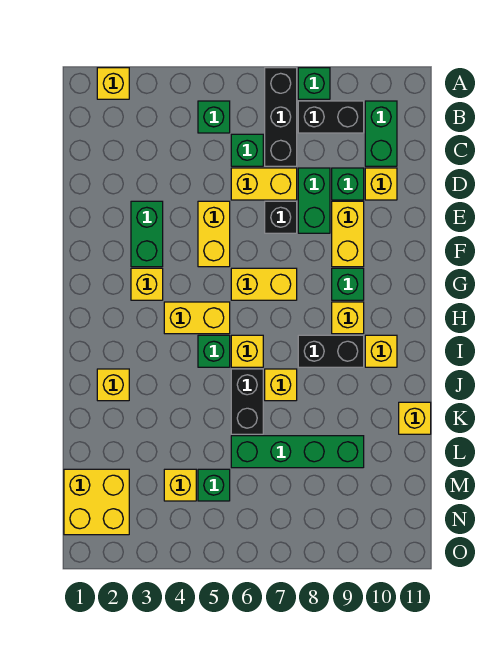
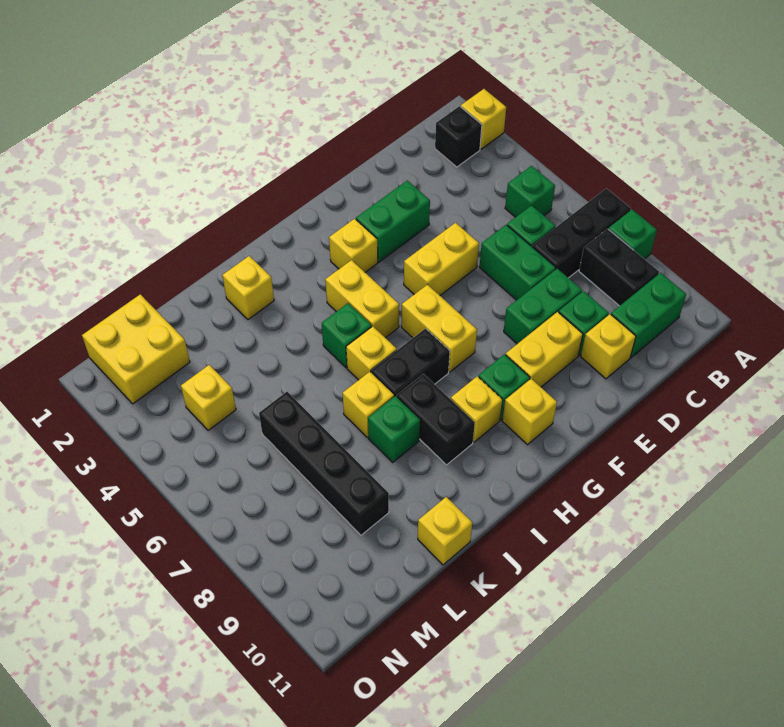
yellow 1x2 brick [231,168,297,200] -> green 1x2 brick [479,225,556,300]
black 1x1 brick [265,201,297,233] -> black 1x1 brick moved to [435,106,482,167]
yellow 1x1 brick [365,335,397,367] -> yellow 1x1 brick moved to [502,379,557,445]
black 1x2 brick [231,369,263,434] -> black 1x2 brick moved to [371,329,450,397]
green 1x4 brick [231,436,364,468] -> black 1x4 brick [259,392,389,535]
green 1x1 brick [198,469,230,501] -> green 1x1 brick moved to [368,396,420,462]

